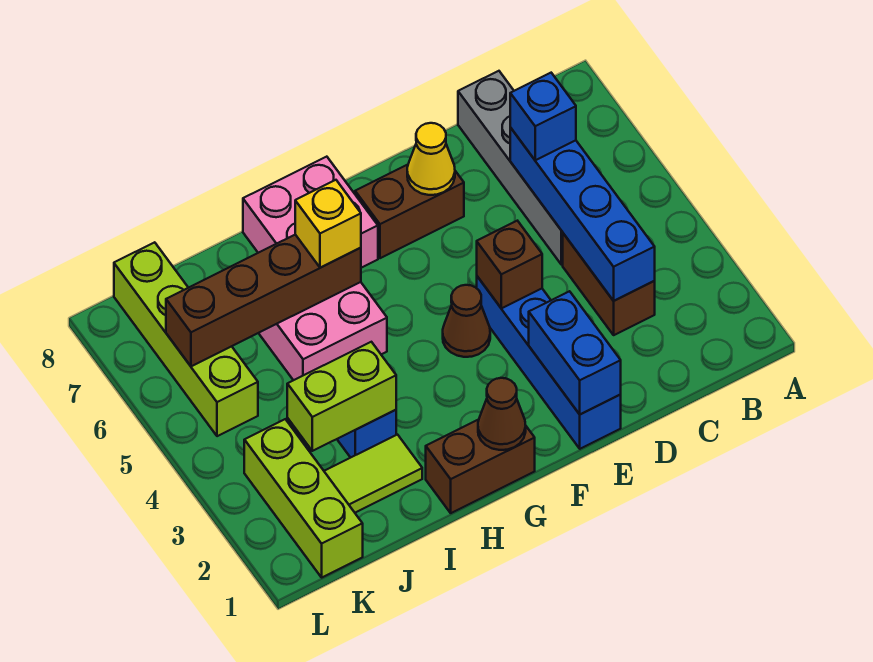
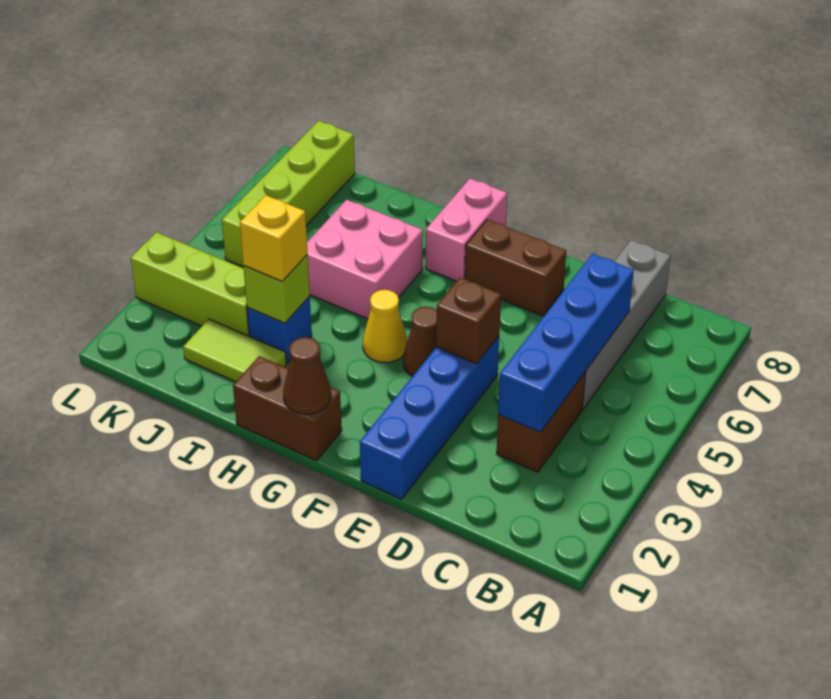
blue 1x1 brick [510,73,576,160] -> none
blue 1x2 brick [529,291,621,414] -> none
yellow 1x1 cone [407,123,455,195] -> yellow 1x1 cone moved to [363,290,407,363]
pink 2x2 brick [243,157,378,268] -> pink 1x2 brick [426,179,507,281]
brown 1x4 brick [166,235,361,366] -> none
yellow 1x1 brick [295,180,361,268] -> yellow 1x1 brick moved to [240,195,308,281]
lime 1x2 brick [287,342,396,451] -> lime 1x1 brick [243,255,310,323]
lime 1x3 brick [244,419,363,577] -> lime 1x3 brick turned to [131,232,249,336]

